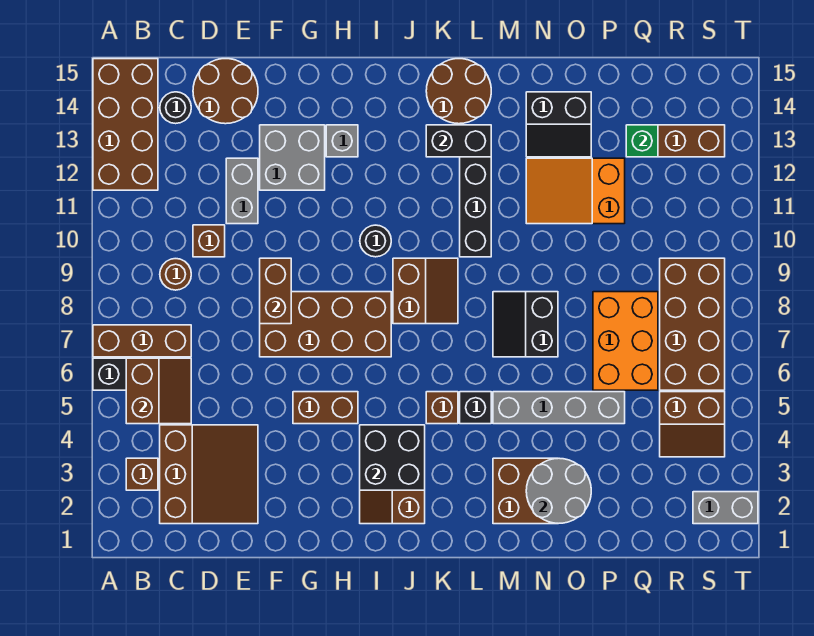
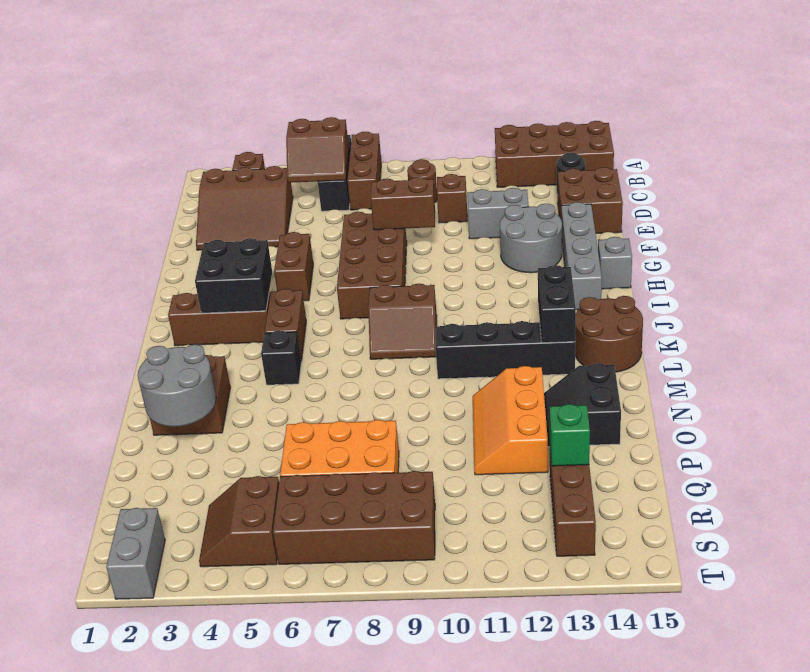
brown 2x2 round brick [193,59,258,124] -> brown 2x2 brick [558,167,623,233]
grey 2x2 brick [260,125,325,190] -> grey 2x2 round brick [500,204,562,273]
grey 1x1 brick [326,125,358,157] -> grey 1x1 brick moved to [598,237,632,289]
black 1x1 round brick [360,225,391,257] -> none
brown 1x1 brick [426,392,458,424] -> brown 1x2 brick [265,289,306,361]
grey 1x4 brick [493,392,625,424] -> grey 1x4 brick moved to [561,202,602,310]
black 2x2 slope [493,292,558,357] -> none
orange 2x3 slope [526,158,625,224] -> orange 2x3 slope turned to [473,366,548,475]

